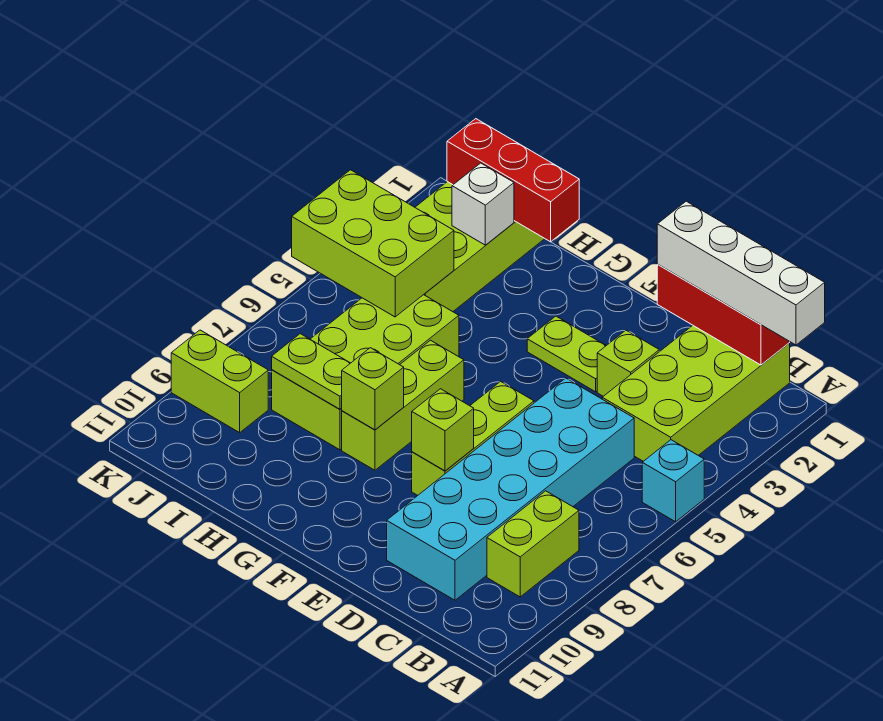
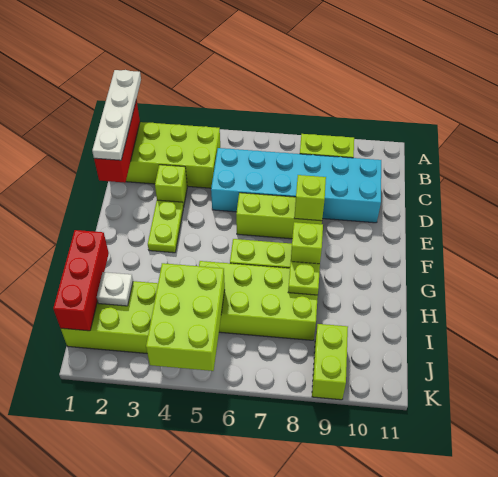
white 1x4 brick [657,201,825,345] -> white 1x4 plate [92,70,141,160]
cyan 1x1 brick [642,440,704,522] -> none
lime 1x2 plate [272,334,350,409] -> lime 1x1 plate [288,262,320,295]
white 1x1 brick [452,163,514,245] -> white 1x1 plate [97,272,133,306]

